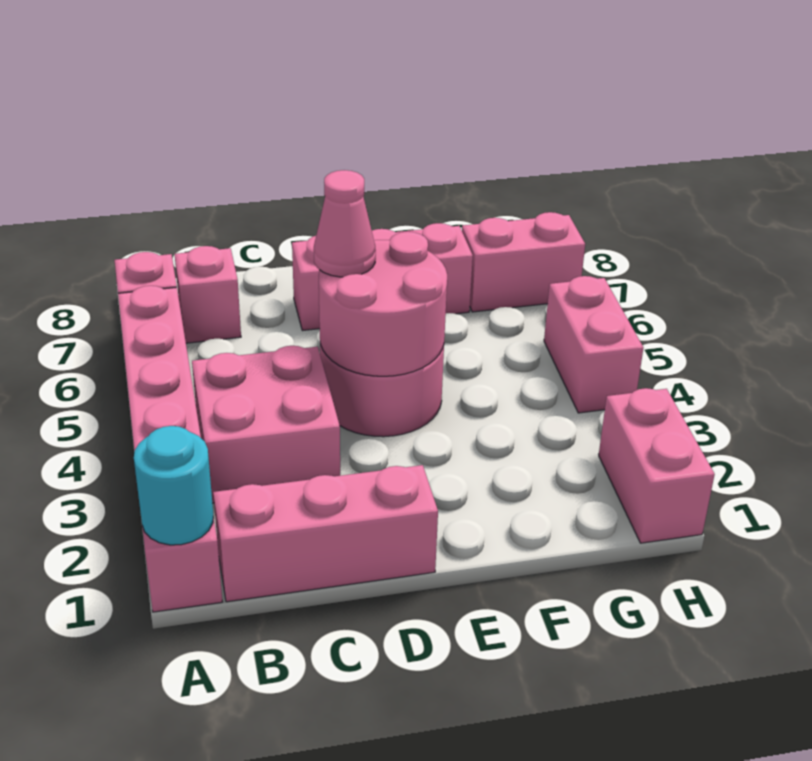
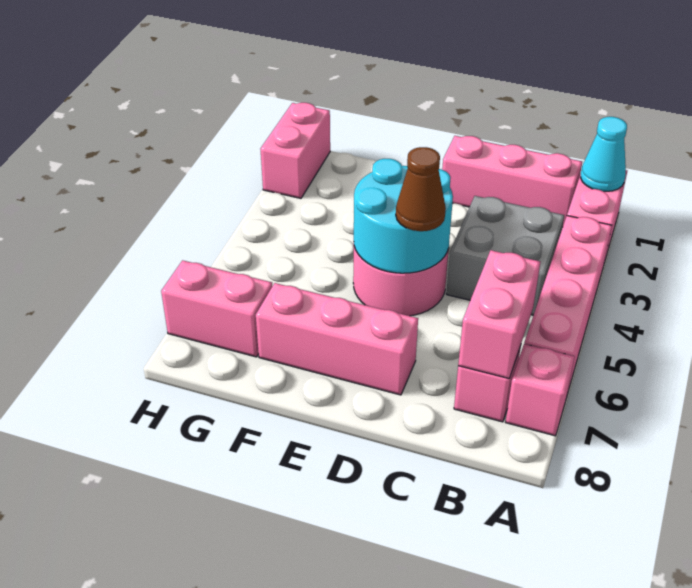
cyan 1x1 round brick [134,426,213,545] -> cyan 1x1 cone [580,117,627,191]
pink 2x2 brick [192,346,340,503] -> grey 2x2 brick [446,196,564,315]
pink 2x2 round brick [319,232,447,376] -> cyan 2x2 round brick [354,159,453,273]
pink 1x1 cone [314,170,376,277] -> brown 1x1 cone [396,147,446,231]
pink 1x2 brick [544,276,644,413] -> pink 1x2 brick moved to [458,250,540,378]

